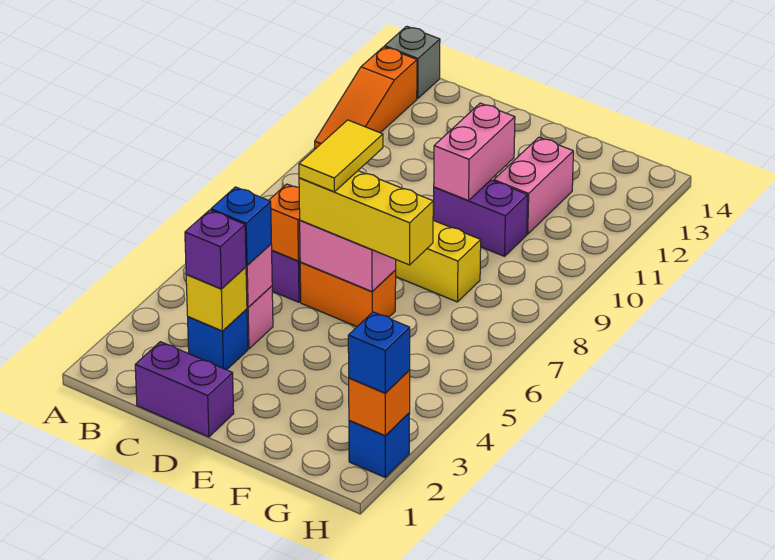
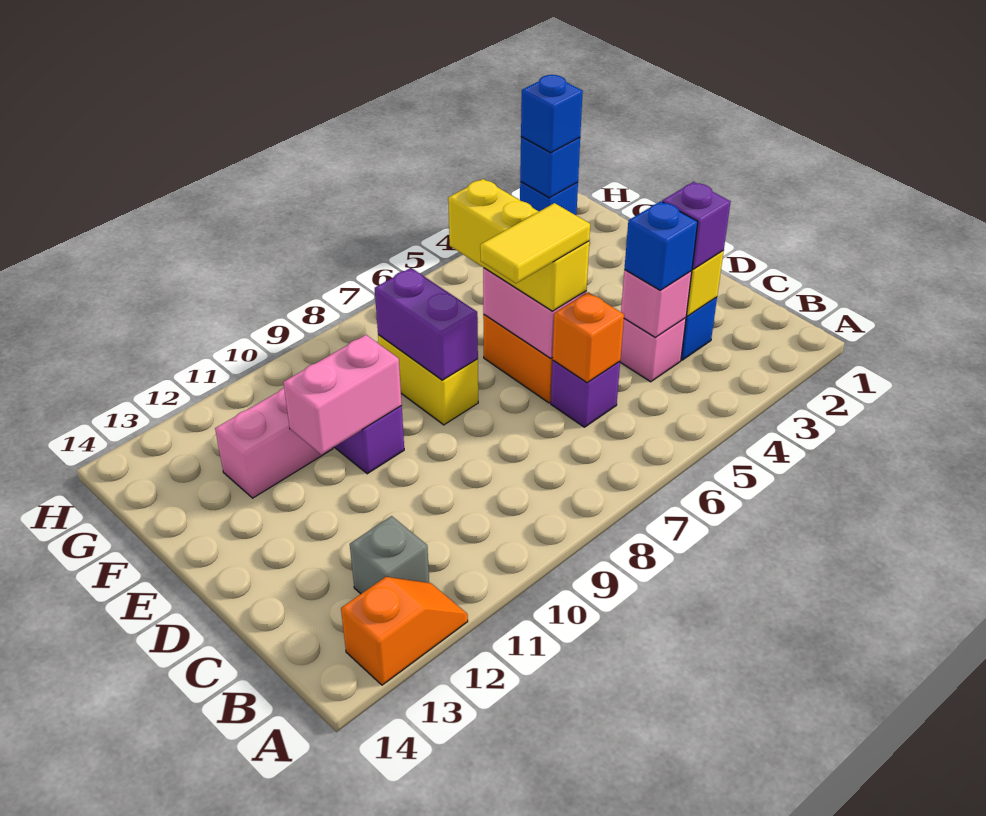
orange 1x3 slope [315,47,417,149] -> orange 1x2 slope [341,577,468,685]
grey 1x1 brick [385,26,440,99] -> grey 1x1 brick moved to [350,516,429,594]
purple 1x2 brick [135,342,234,437] -> purple 1x2 brick moved to [375,268,478,380]
orange 1x1 brick [349,370,410,436] -> blue 1x1 brick [520,137,580,198]

